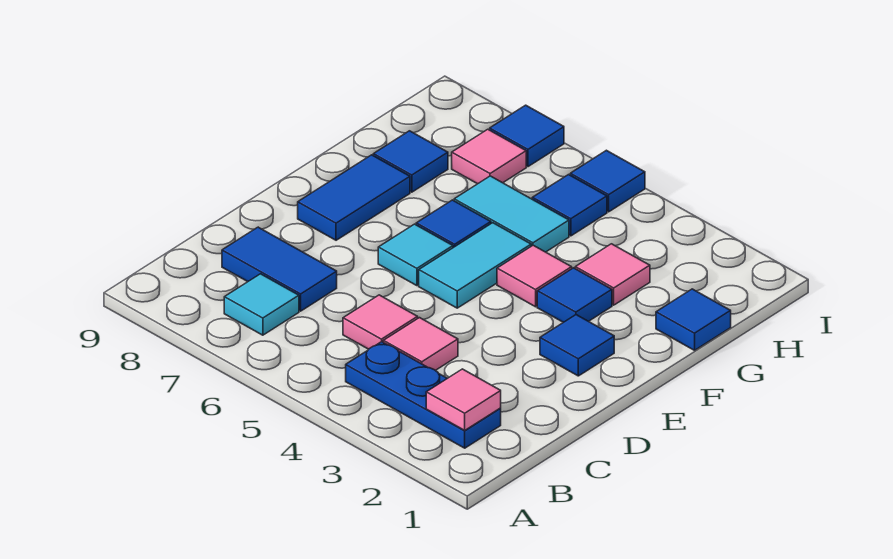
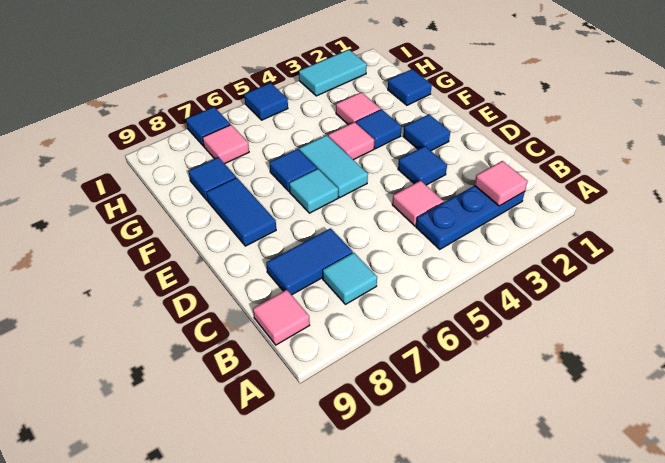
pink 1x1 tile [343,295,418,349] -> pink 1x1 tile moved to [253,290,310,345]
cyan 1x2 tile [454,176,569,252] -> cyan 1x2 tile moved to [299,50,367,96]
blue 1x1 tile [532,175,607,236] -> blue 1x1 tile moved to [398,146,447,185]

